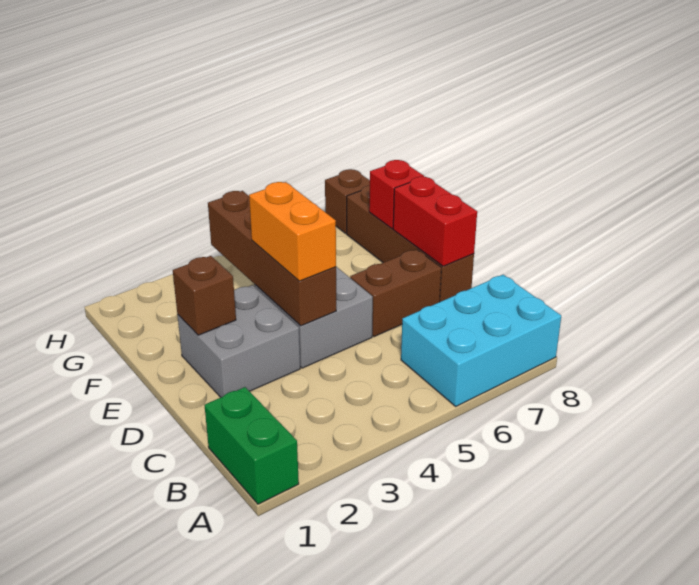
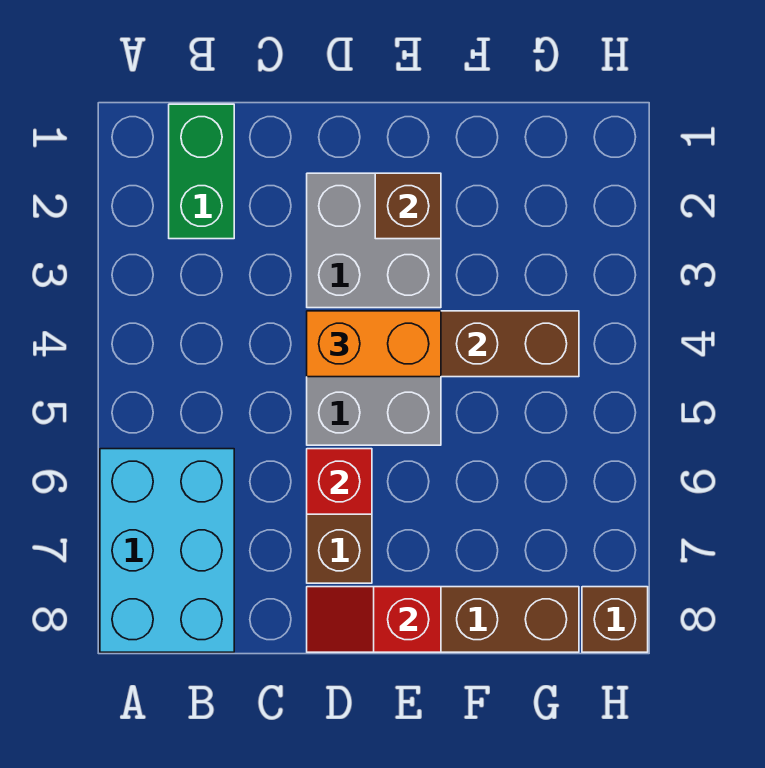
green 1x2 brick [204,387,299,504] -> green 1x2 brick turned to [169,104,234,239]
red 1x2 brick [393,177,477,266] -> red 1x2 slope [307,587,441,652]
red 1x1 brick [369,160,424,229] -> red 1x1 brick moved to [307,449,372,514]

